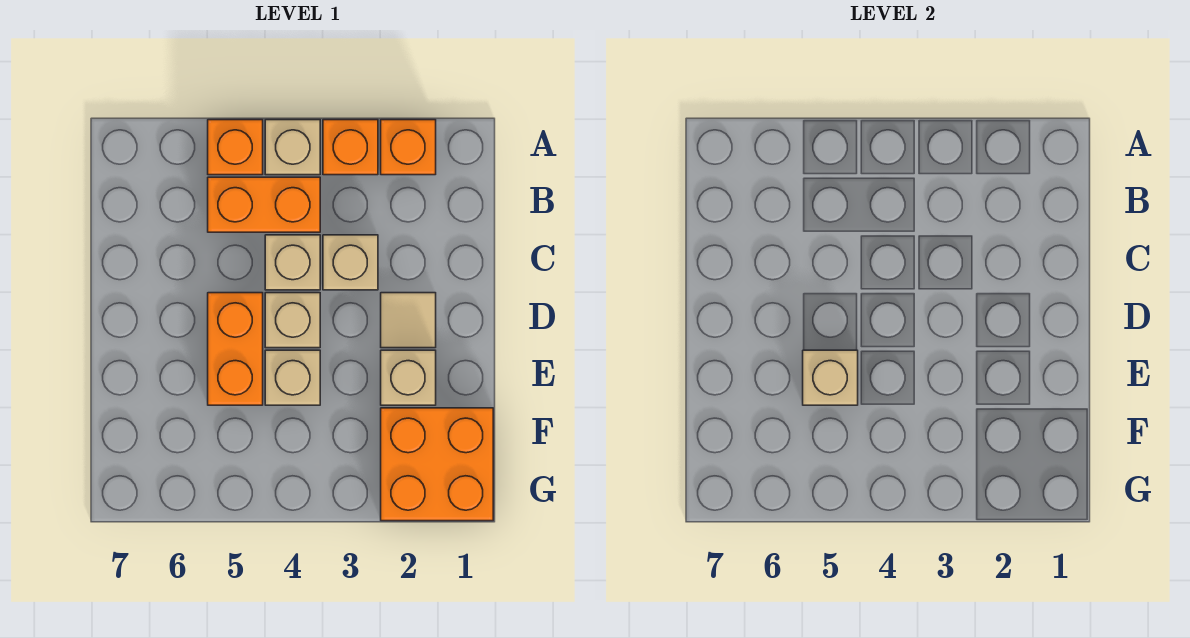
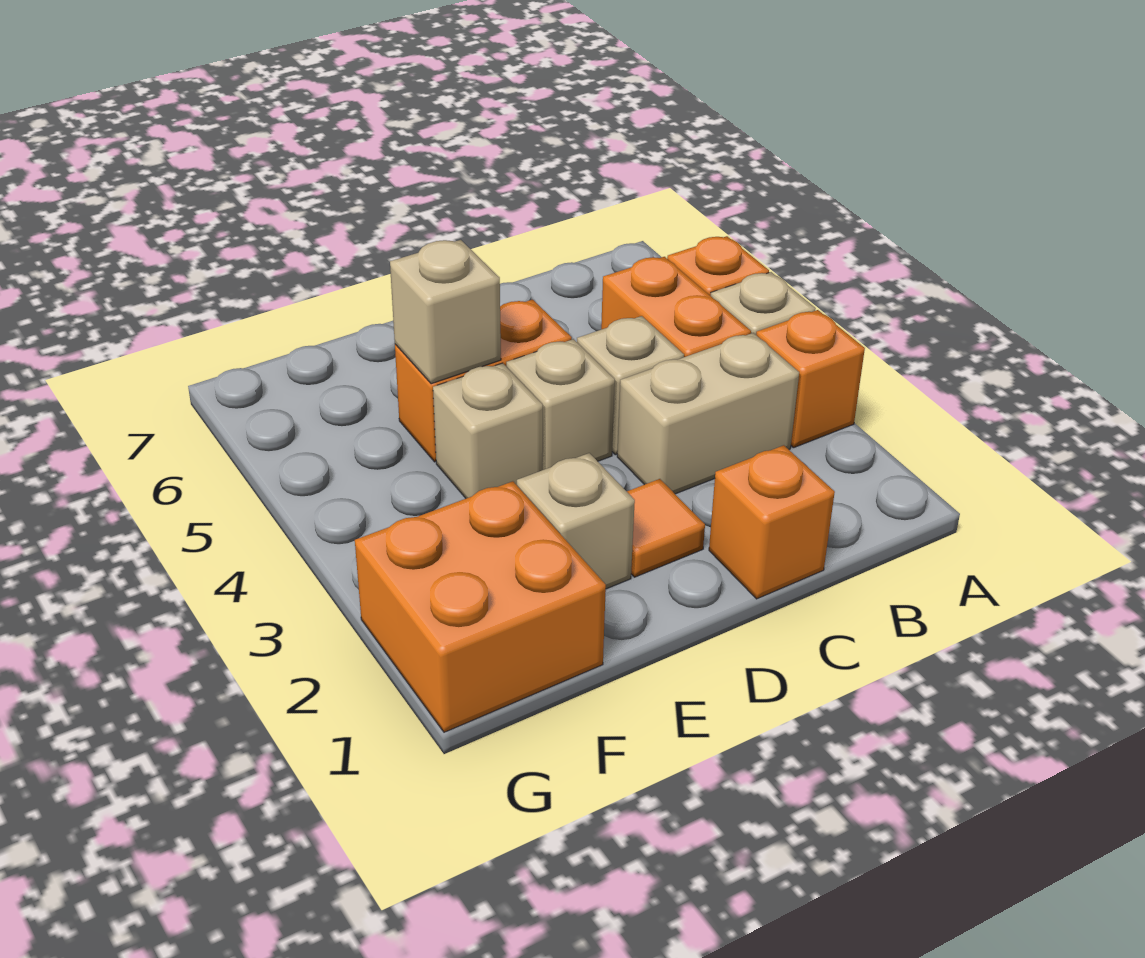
orange 1x1 brick [381,120,436,175] -> orange 1x1 brick moved to [709,445,835,599]
tan 1x1 brick [323,235,378,290] -> tan 1x2 brick [617,333,799,494]
tan 1x1 tile [381,293,436,348] -> orange 1x1 tile [627,479,705,577]

